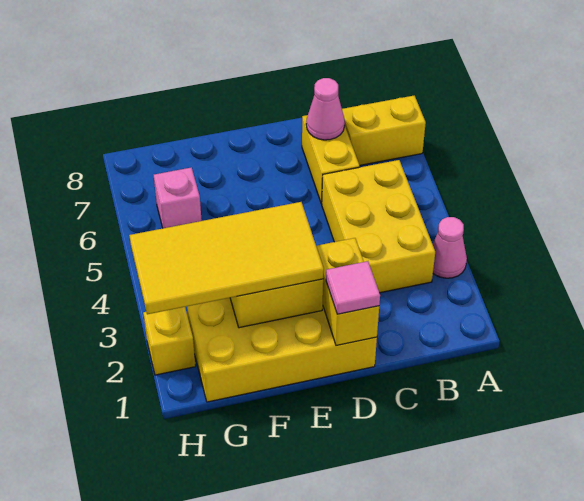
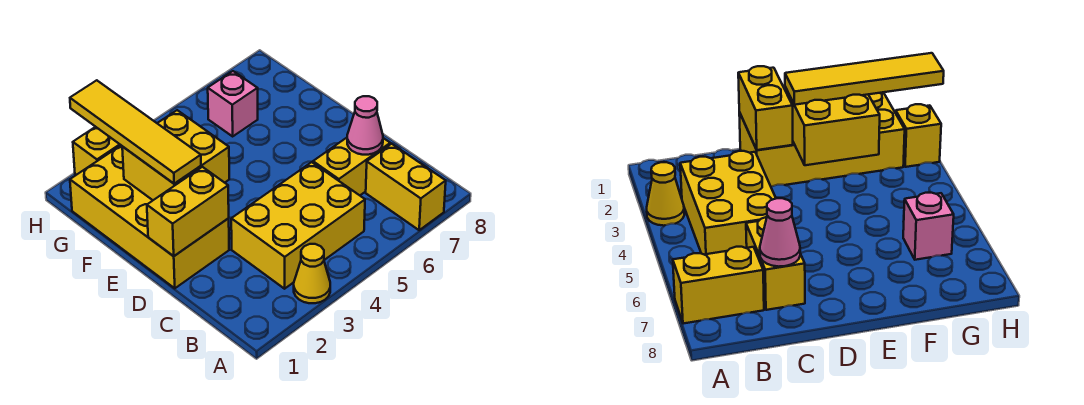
pink 1x1 cone [432,217,467,278] -> yellow 1x1 cone [294,244,330,303]
pink 1x1 tile [326,261,380,314] -> none
yellow 2x4 tile [129,202,324,314] -> yellow 1x4 tile [70,80,201,184]

